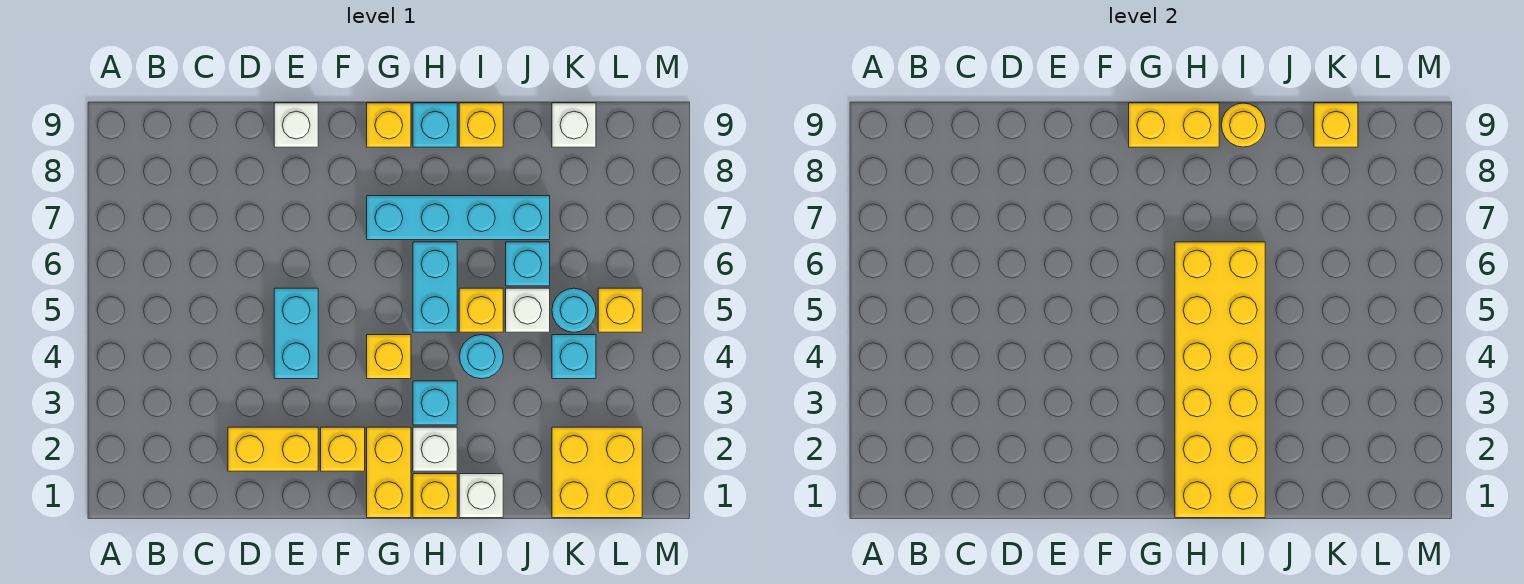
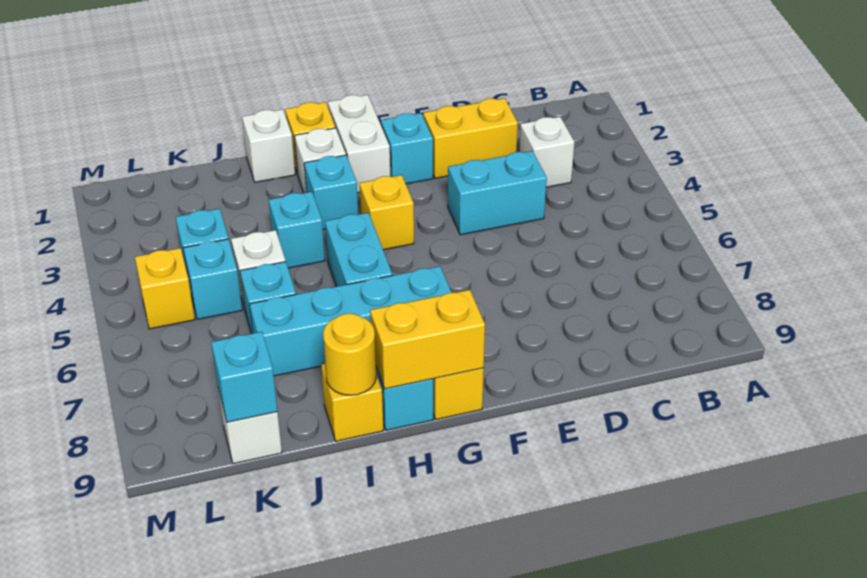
cyan 1x2 brick [274,288,318,379] -> cyan 1x2 brick turned to [448,151,547,235]
white 1x1 brick [274,103,318,147] -> white 1x1 brick moved to [519,117,575,187]
yellow 1x1 brick [321,427,365,471] -> cyan 1x1 brick [381,113,433,184]
yellow 1x2 brick [367,427,411,518] -> white 1x2 brick [328,95,390,193]
yellow 2x6 brick [1175,242,1265,518] -> none
cyan 1x1 round brick [459,335,503,379] -> cyan 1x1 brick [269,192,325,268]
yellow 1x1 brick [459,288,503,332] -> none
yellow 2x2 brick [552,427,642,518] -> none
cyan 1x1 round brick [552,288,596,332] -> cyan 1x1 brick [183,239,242,319]
yellow 1x1 brick [1314,103,1358,147] -> cyan 1x1 brick [211,332,278,422]

